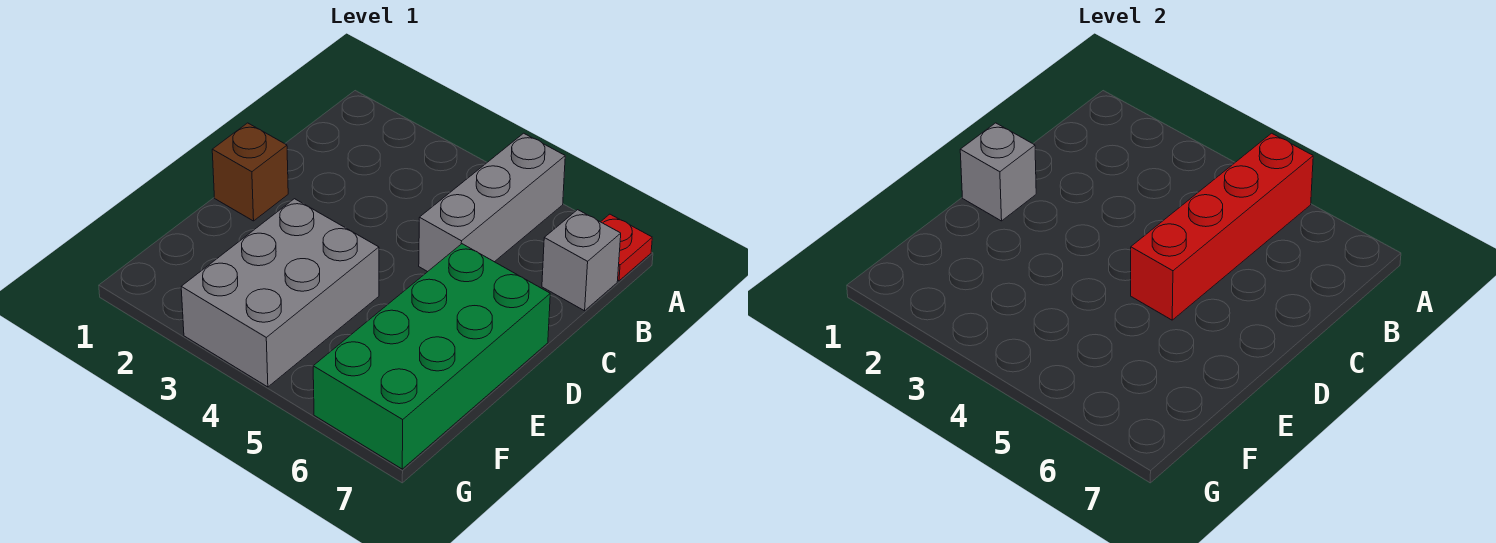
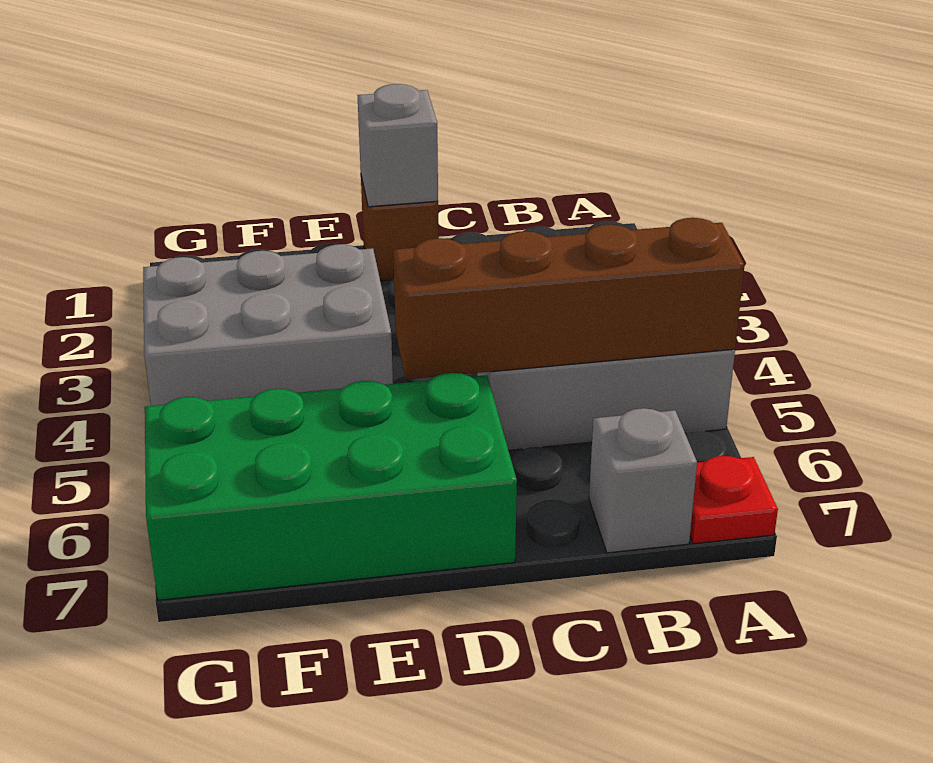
red 1x4 brick [1131,133,1313,320] -> brown 1x4 brick [393,218,744,379]

